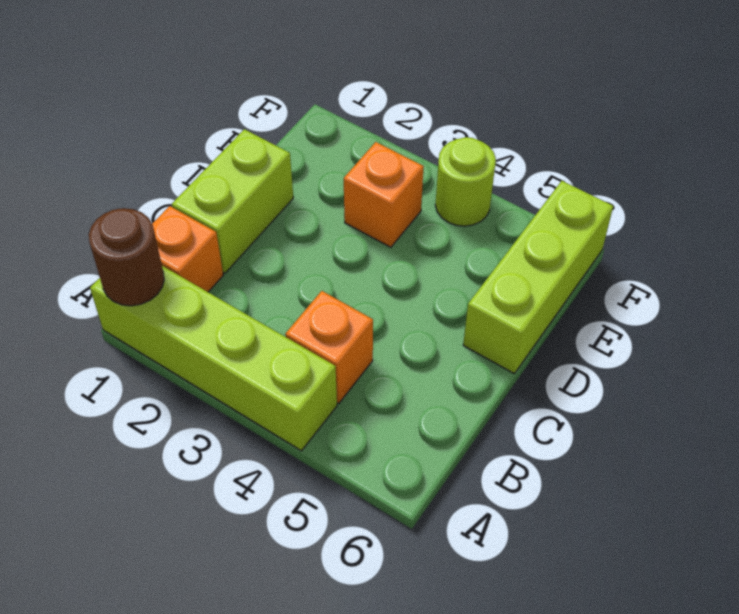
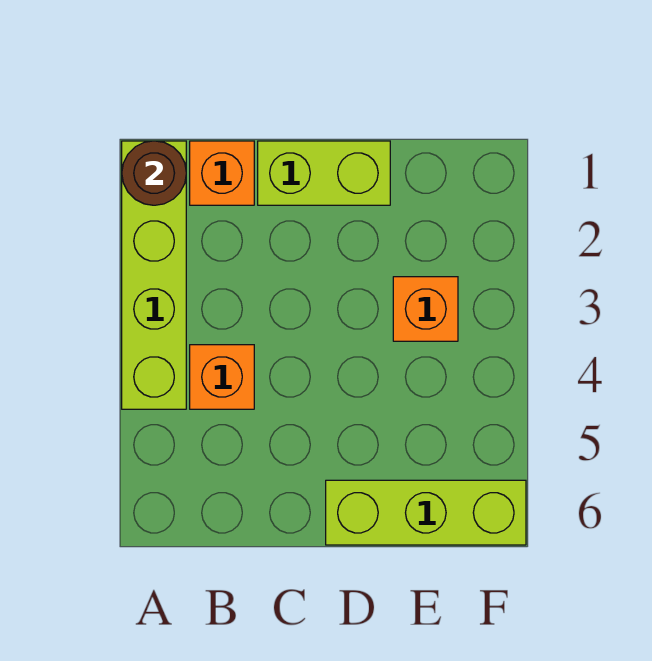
lime 1x1 round brick [435,137,496,226] -> none

